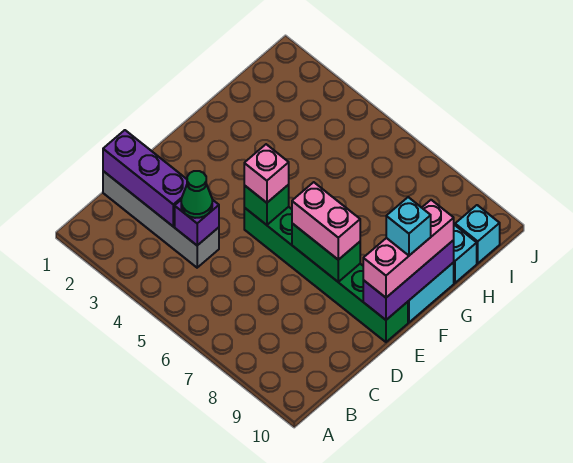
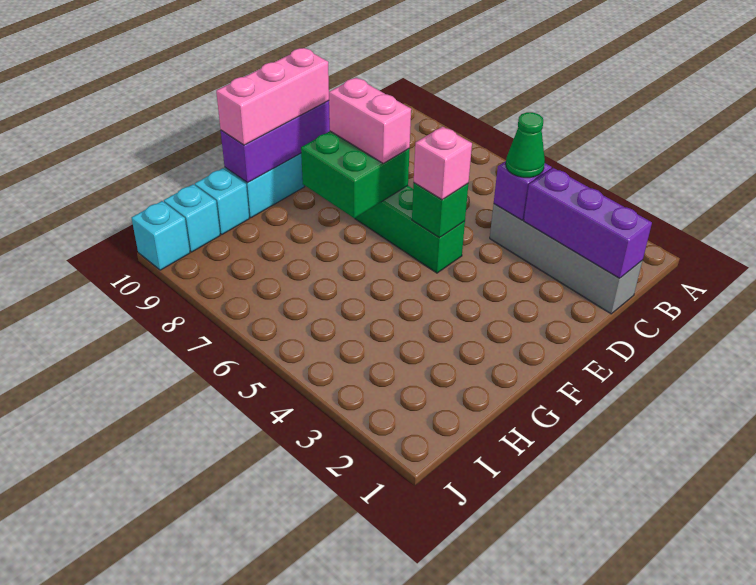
green 1x2 brick [292,223,360,282] -> green 2x2 brick [301,131,410,218]
cyan 1x1 brick [386,197,431,255] -> cyan 1x1 brick moved to [132,201,190,270]

